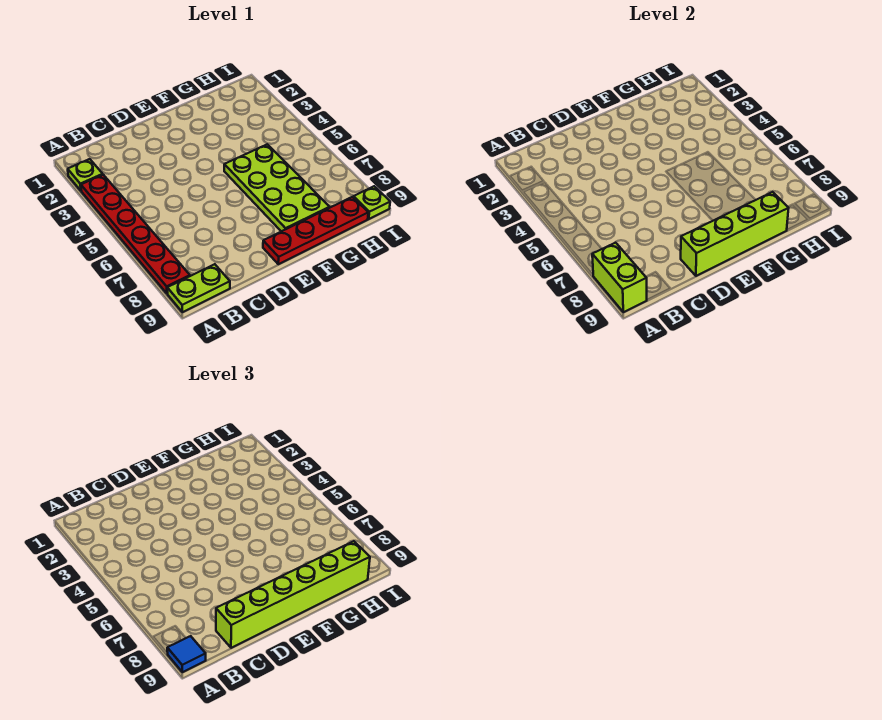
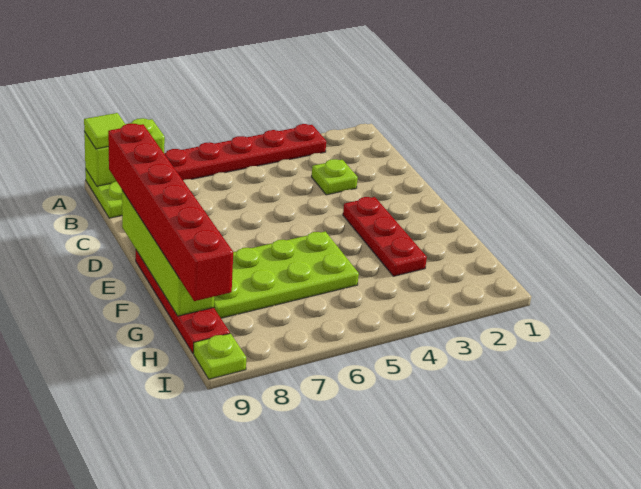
lime 1x1 plate [68,159,103,191] -> lime 1x1 plate moved to [312,159,358,195]
blue 1x1 tile [167,636,206,672] -> lime 1x1 tile [84,113,126,149]
lime 1x6 brick [216,541,370,648] -> red 1x6 brick [108,124,233,301]
none -> red 1x3 plate [343,197,427,276]

